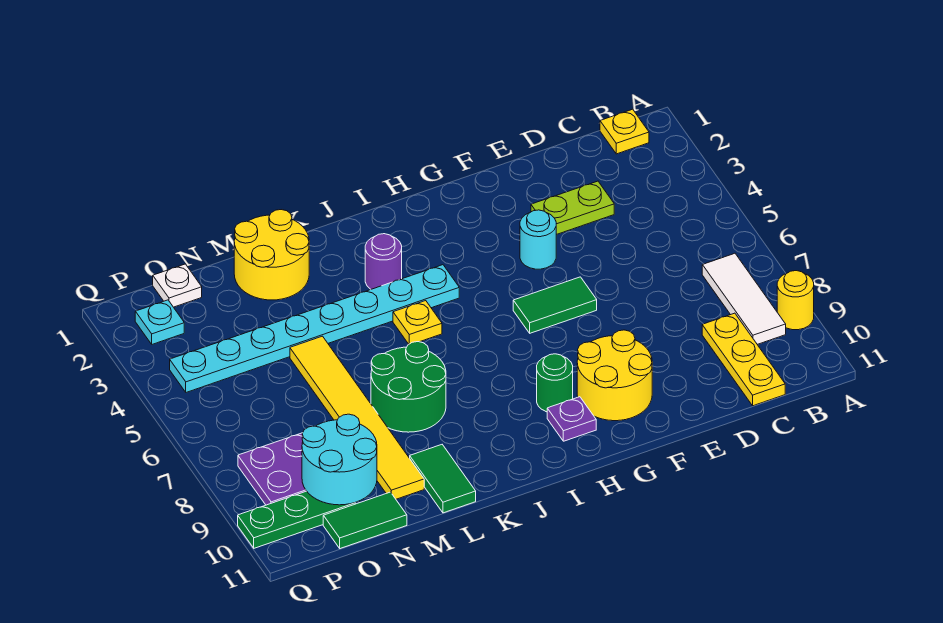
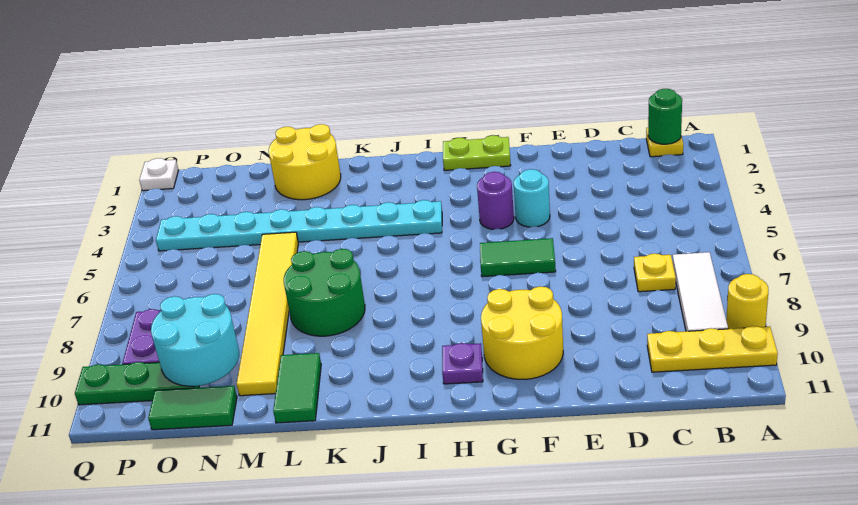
yellow 1x3 plate [702,313,785,406] -> yellow 1x3 plate turned to [647,326,778,372]
lime 1x2 plate [531,181,614,235] -> lime 1x2 plate moved to [443,135,511,171]
green 1x1 round brick [537,354,573,412] -> green 1x1 round brick moved to [648,89,682,144]
purple 1x1 round brick [365,234,402,289] -> purple 1x1 round brick moved to [477,172,514,229]
yellow 1x1 plate [393,301,442,344] -> yellow 1x1 plate moved to [634,254,676,292]
white 1x1 plate [153,264,202,307] -> white 1x1 plate moved to [139,158,178,191]
cyan 1x1 plate [135,300,184,344] -> none

